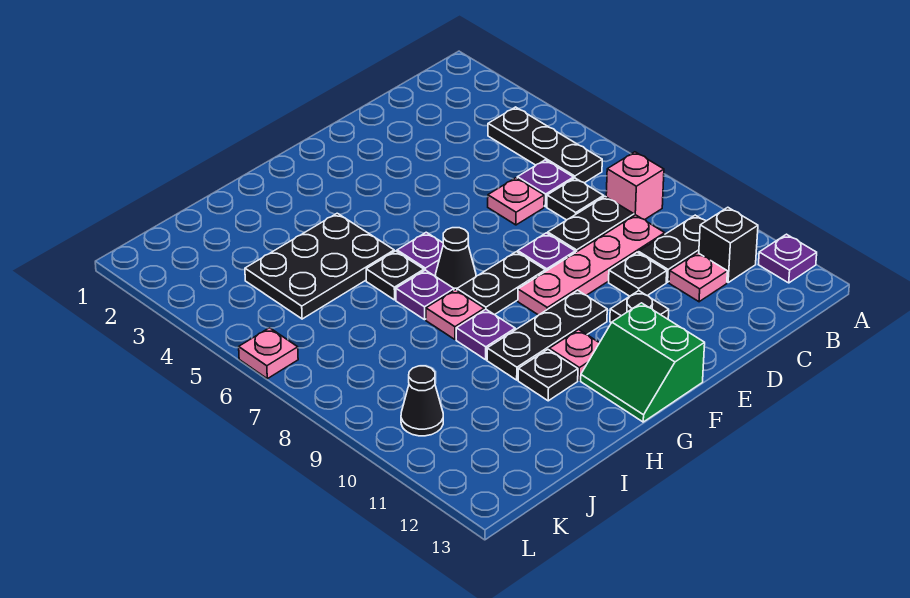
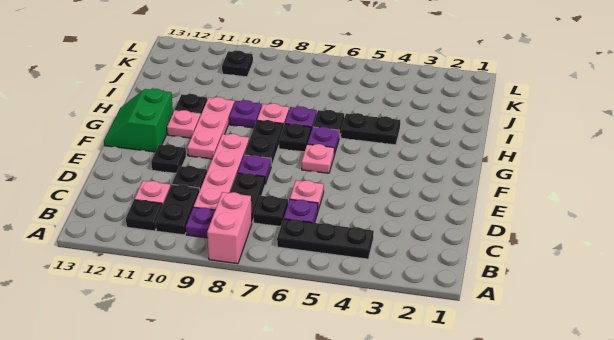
purple 1x1 plate [758,234,817,283] -> purple 1x1 plate moved to [186,207,215,238]
pink 1x1 brick [606,152,664,220] -> pink 1x2 brick [207,192,252,264]
black 1x1 brick [699,207,758,282] -> black 1x1 plate [126,200,162,231]
black 1x3 plate [487,290,607,380] -> pink 1x3 plate [187,97,234,159]
green 2x2 slope [581,303,705,422] -> green 2x2 slope turned to [104,89,173,152]
black 1x1 cone [436,228,476,290] -> black 1x1 plate [279,123,311,152]
black 2x3 plate [245,213,394,319] -> black 1x2 plate [341,113,400,145]
black 1x1 cone [401,366,443,436] -> black 1x1 plate [222,50,253,77]
pink 1x1 plate [239,328,298,379] -> pink 1x1 plate moved to [302,144,334,173]

